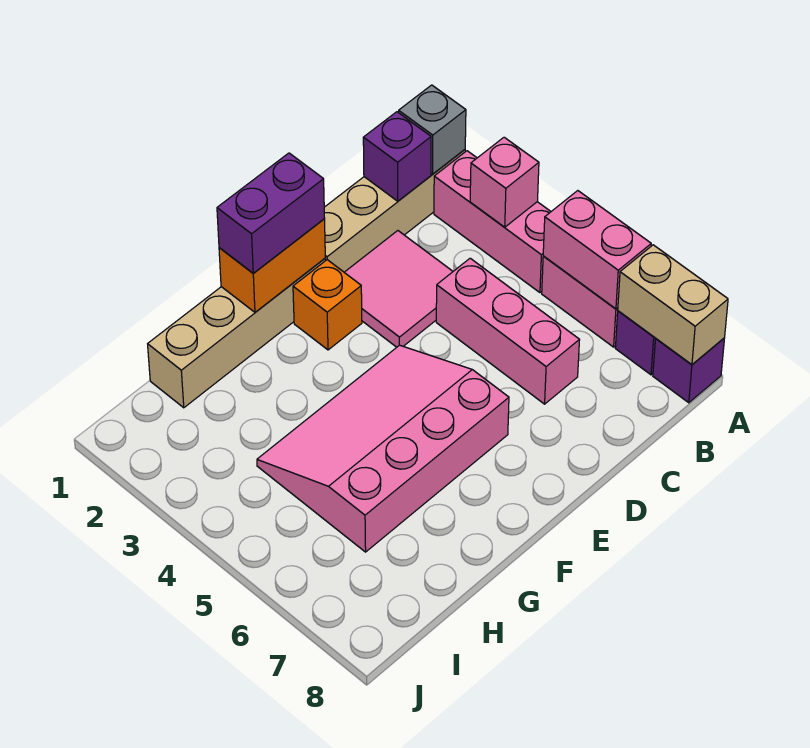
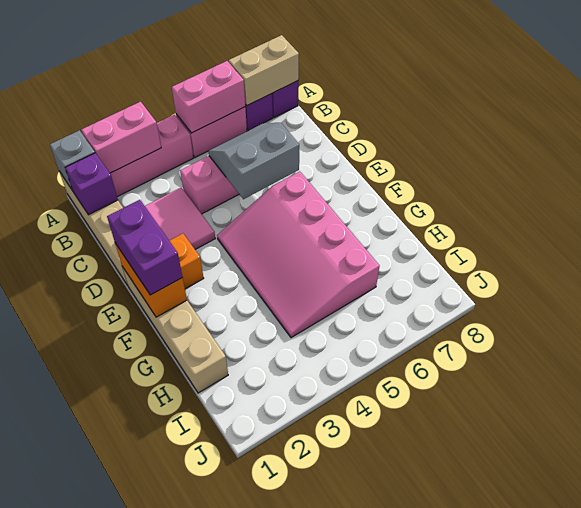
pink 1x1 brick [470,137,539,227] -> pink 1x2 brick [81,102,161,173]
none -> grey 2x2 slope [208,123,299,199]

